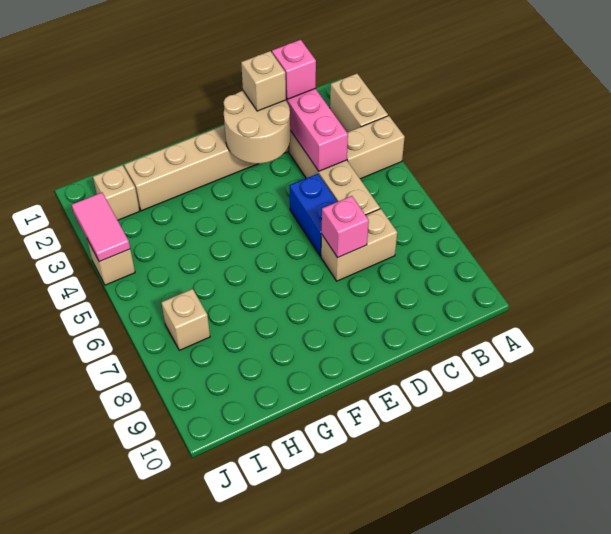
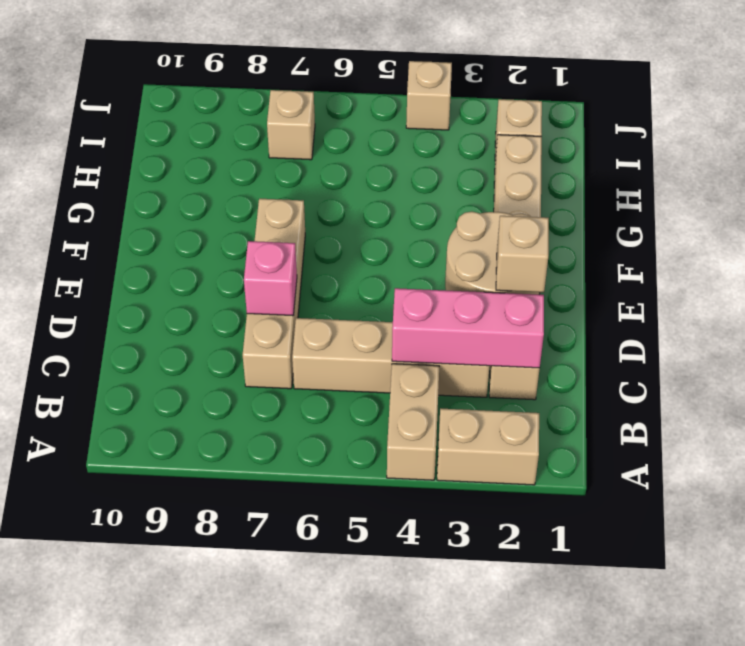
pink 1x1 brick [272,40,316,99] -> none
tan 1x2 brick [321,209,397,281] -> tan 1x4 brick [243,199,305,389]
blue 1x2 brick [290,174,337,256] -> none
pink 1x2 tile [72,192,130,262] -> none

